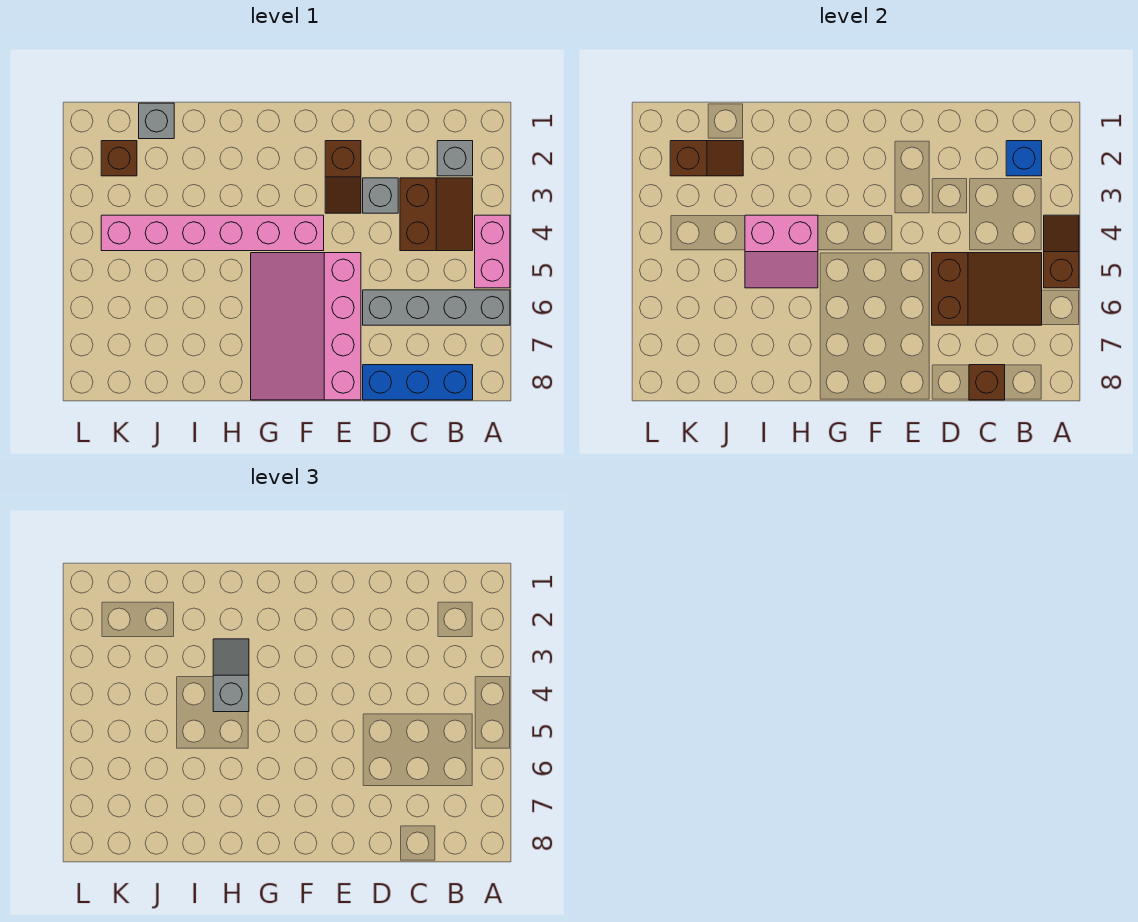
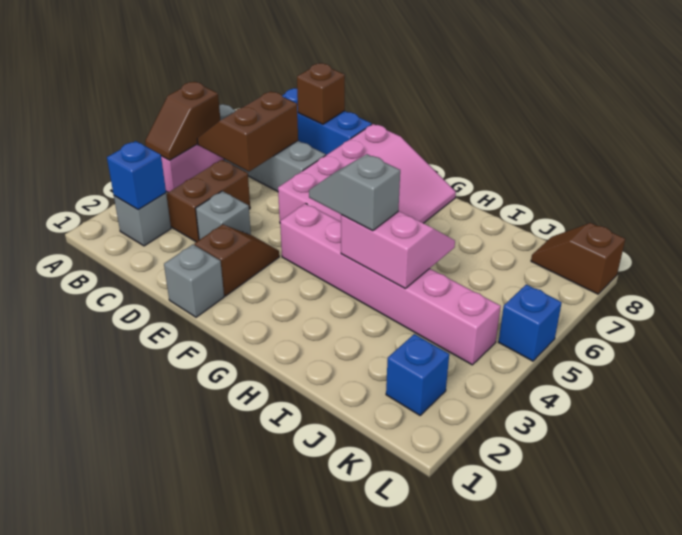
brown 2x3 slope [932,253,1042,325] -> brown 2x2 slope [197,91,298,172]
grey 1x2 slope [213,639,249,712] -> grey 1x2 slope turned to [309,154,400,231]
grey 1x1 brick [139,103,174,139] -> grey 1x1 brick moved to [164,245,224,317]
brown 1x2 slope [670,141,743,176] -> brown 1x2 slope moved to [531,223,625,294]
brown 1x1 brick [101,141,137,176] -> blue 1x1 brick [386,334,449,415]
none -> blue 1x1 brick [499,284,562,361]

